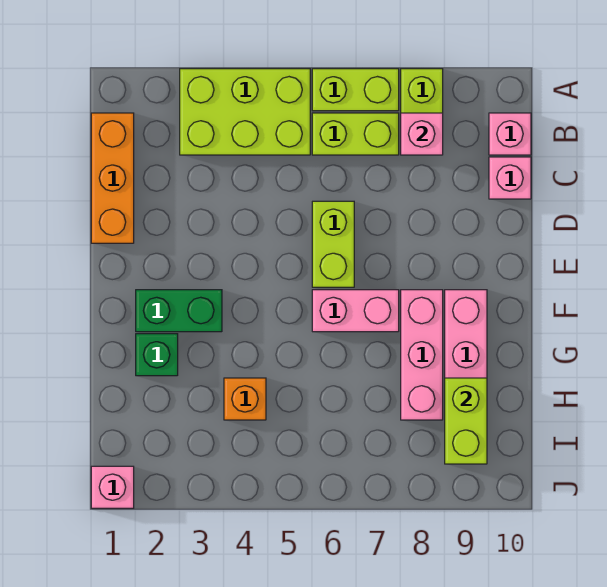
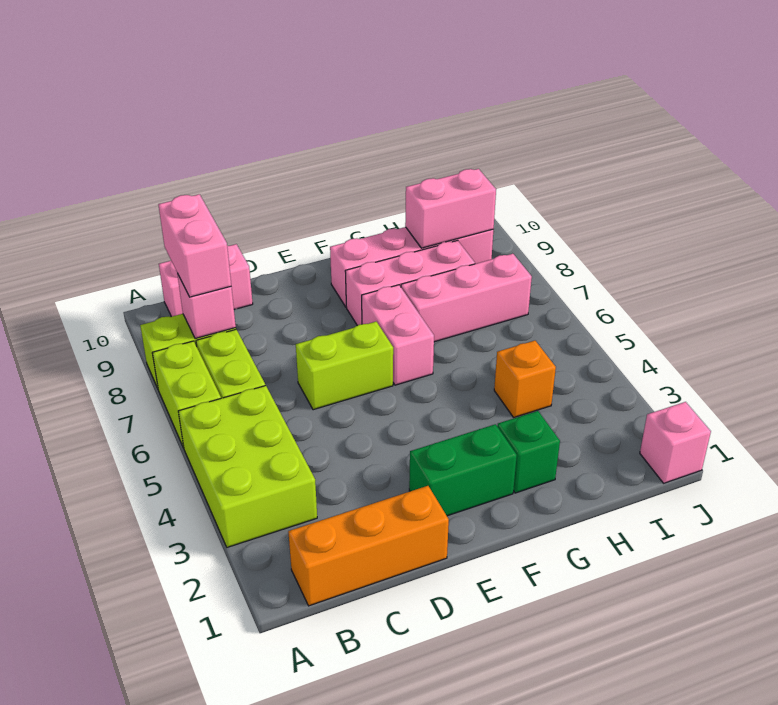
none -> pink 1x2 brick [158,194,231,297]
green 1x2 brick [136,290,222,332] -> green 1x2 brick turned to [409,424,517,516]
none -> pink 1x3 brick [401,254,532,342]
lime 1x2 brick [445,378,487,464] -> pink 1x2 brick [405,169,496,248]

